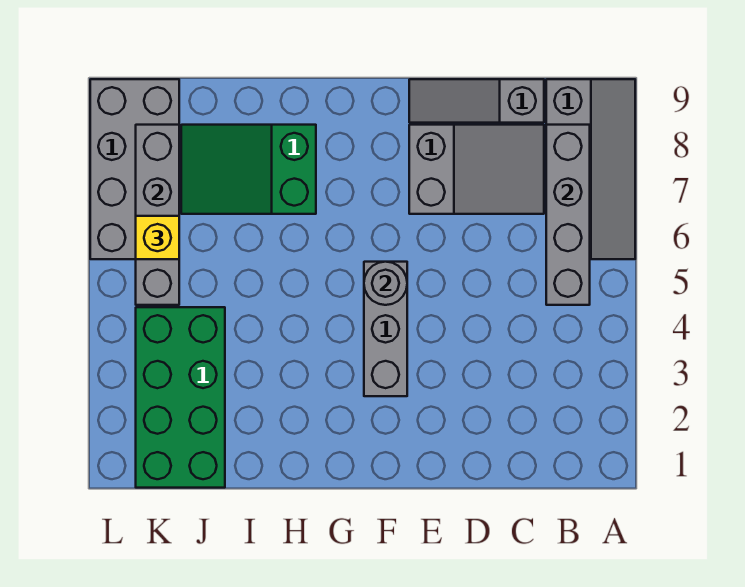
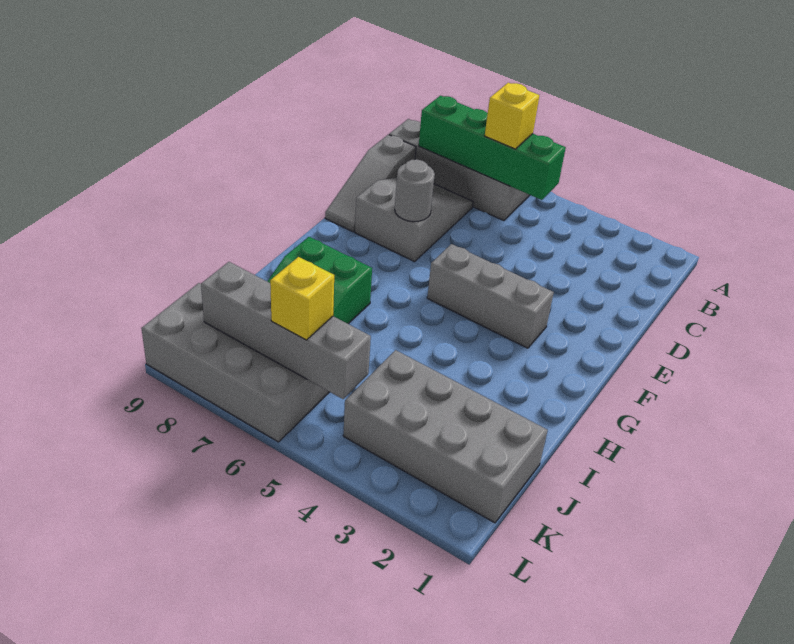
grey 1x4 brick [546,125,590,305] -> green 1x4 brick [419,96,566,200]
none -> yellow 1x1 brick [485,83,539,149]
grey 1x1 round brick [364,262,407,305] -> grey 1x1 round brick moved to [395,160,435,222]
green 2x4 brick [136,307,225,488] -> grey 2x4 brick [343,350,548,523]

